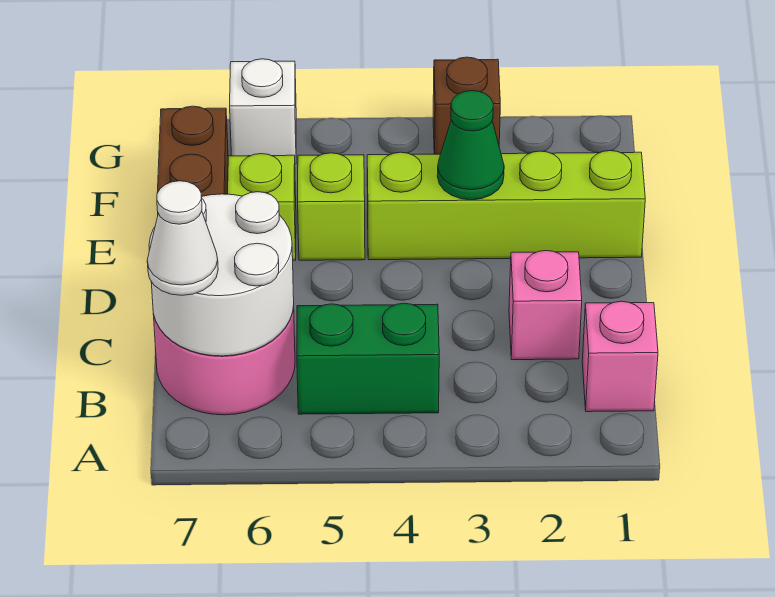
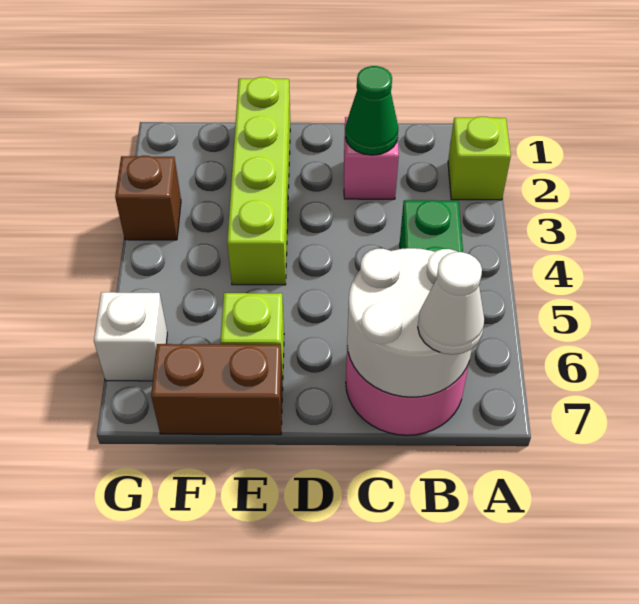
pink 1x1 brick [582,301,658,412] -> none
green 1x1 cone [437,91,504,200] -> green 1x1 cone moved to [345,66,398,155]
lime 1x1 brick [298,153,365,260] -> lime 1x1 brick moved to [448,117,511,200]

